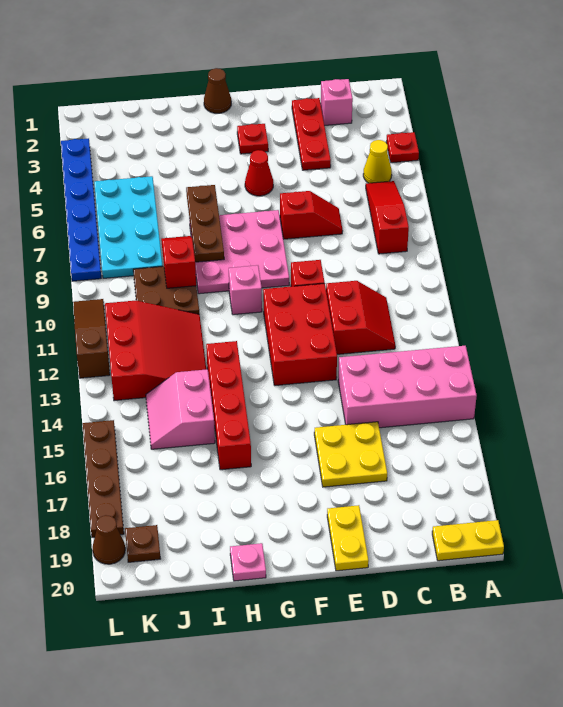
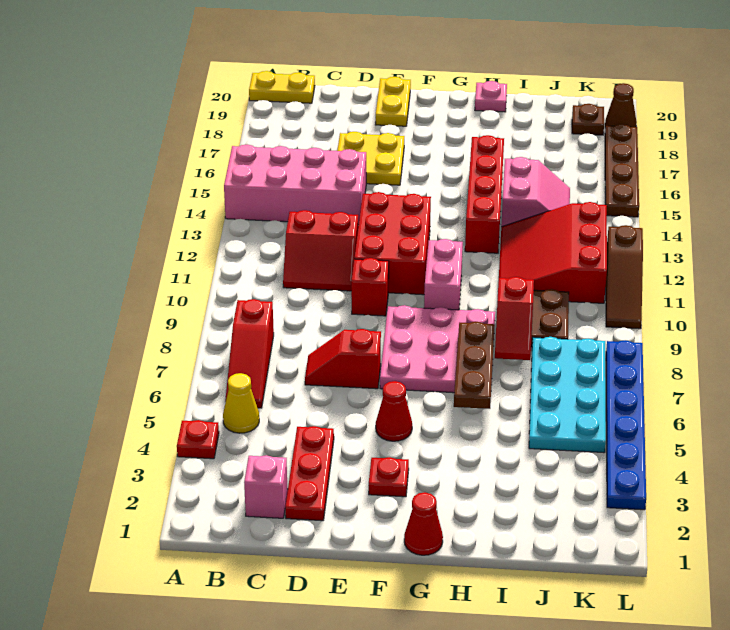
red 2x2 slope [326,281,395,354] -> red 2x2 slope turned to [283,210,358,291]
brown 1x1 cone [204,68,231,113] -> red 1x1 cone [404,492,443,555]
pink 1x1 brick [229,265,262,315] -> pink 1x2 brick [424,239,463,310]

